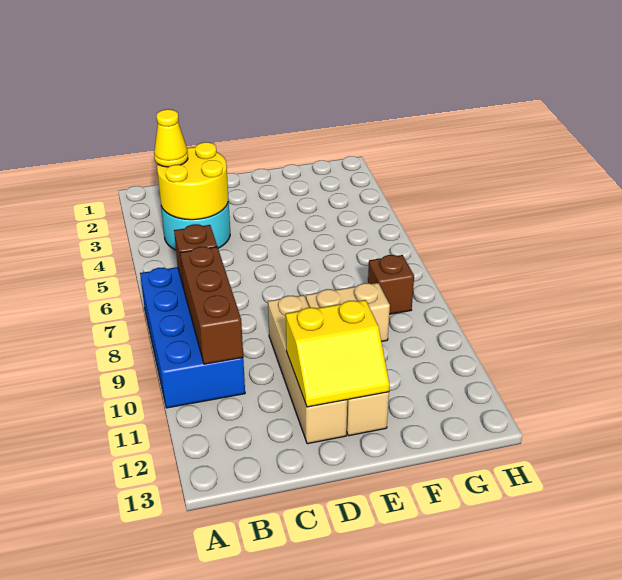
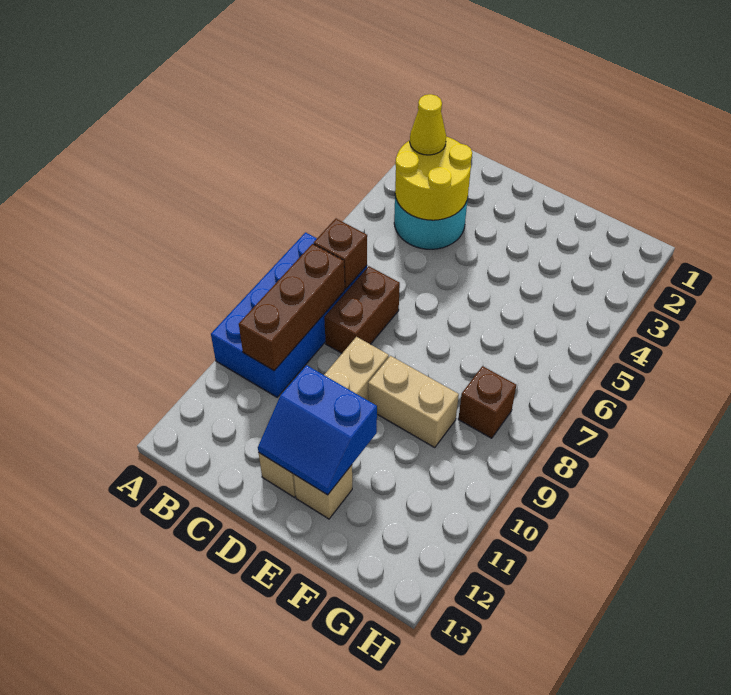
none -> brown 1x2 brick [324,266,400,353]
yellow 2x2 slope [286,300,390,407] -> blue 2x2 slope [258,365,377,495]

